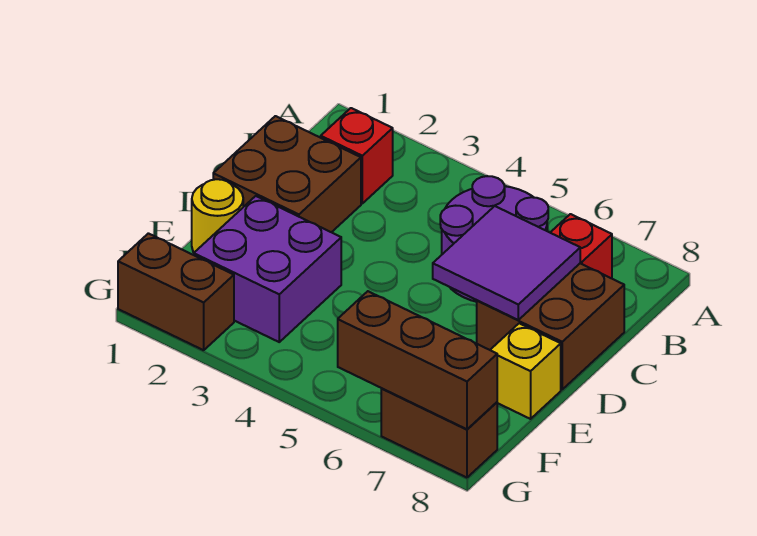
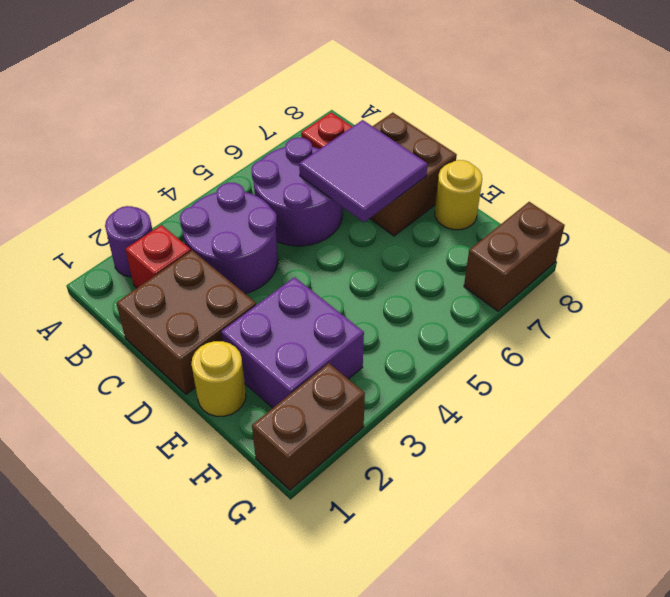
none -> purple 1x1 round brick [105,206,153,277]
none -> purple 2x2 round brick [180,183,278,294]
yellow 1x1 brick [491,323,561,419] -> yellow 1x1 round brick [435,160,482,230]
brown 1x3 brick [338,291,497,429] -> none

